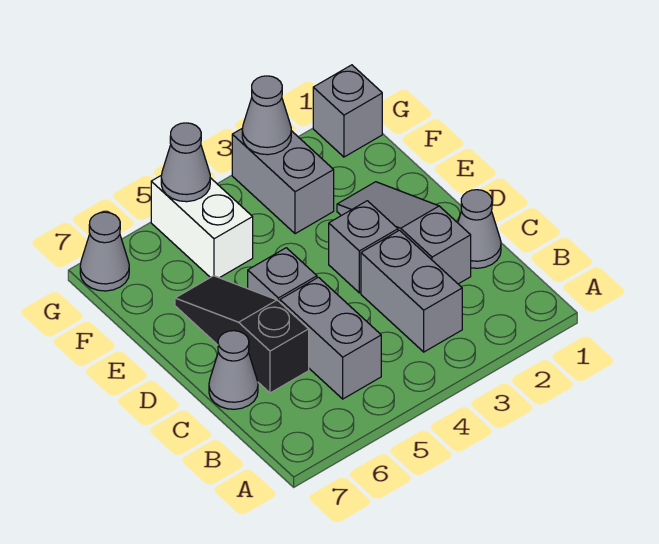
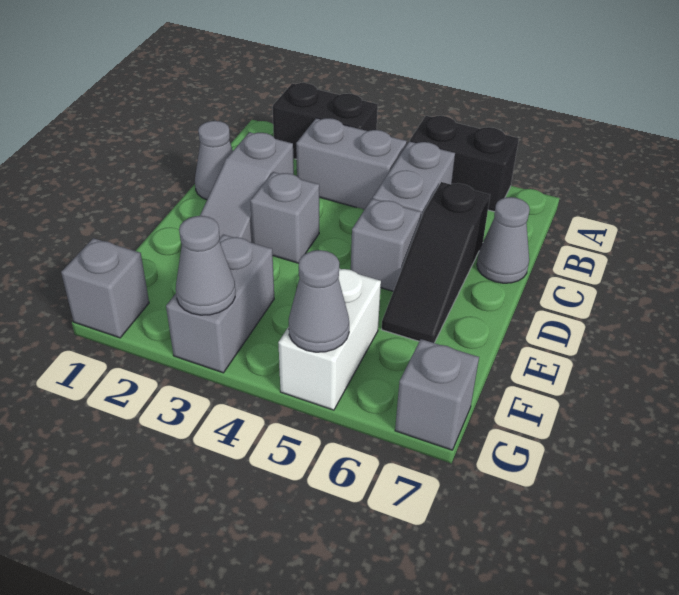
none -> black 1x2 brick [273,83,378,159]
none -> black 1x2 brick [410,116,519,212]
grey 1x2 brick [361,230,462,352] -> grey 1x2 brick turned to [296,118,407,210]
grey 1x1 cone [80,212,129,291] -> grey 1x1 brick [395,339,479,450]

